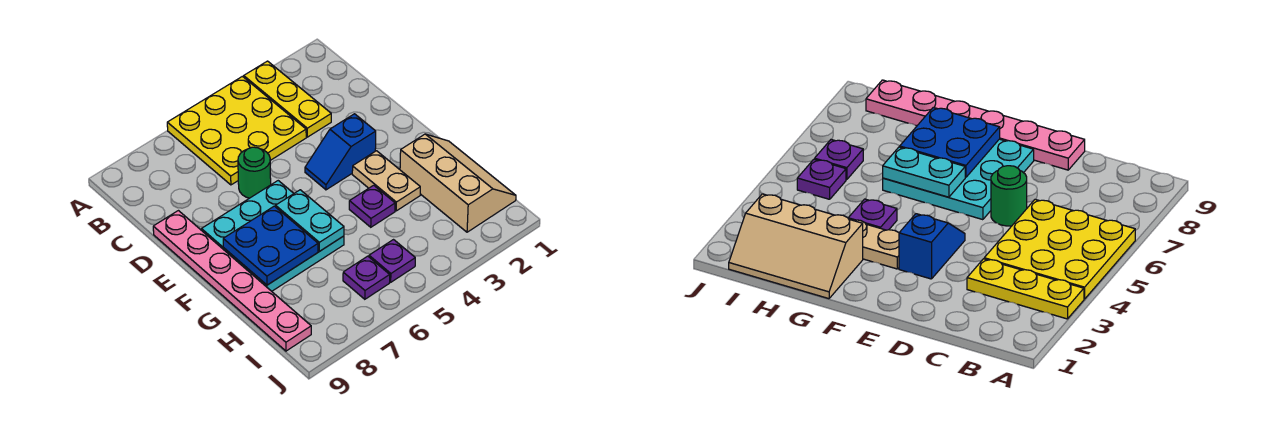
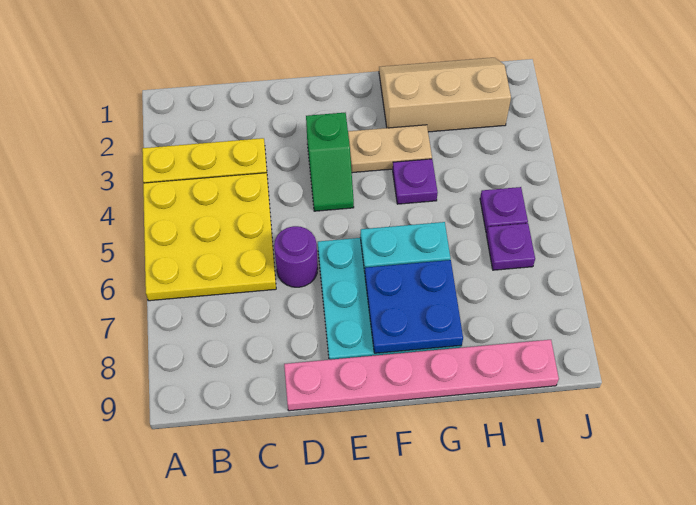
green 1x1 round brick [238,147,271,198] -> purple 1x1 round brick [274,226,318,287]
blue 1x2 slope [305,114,376,190] -> green 1x2 slope [306,113,354,211]

